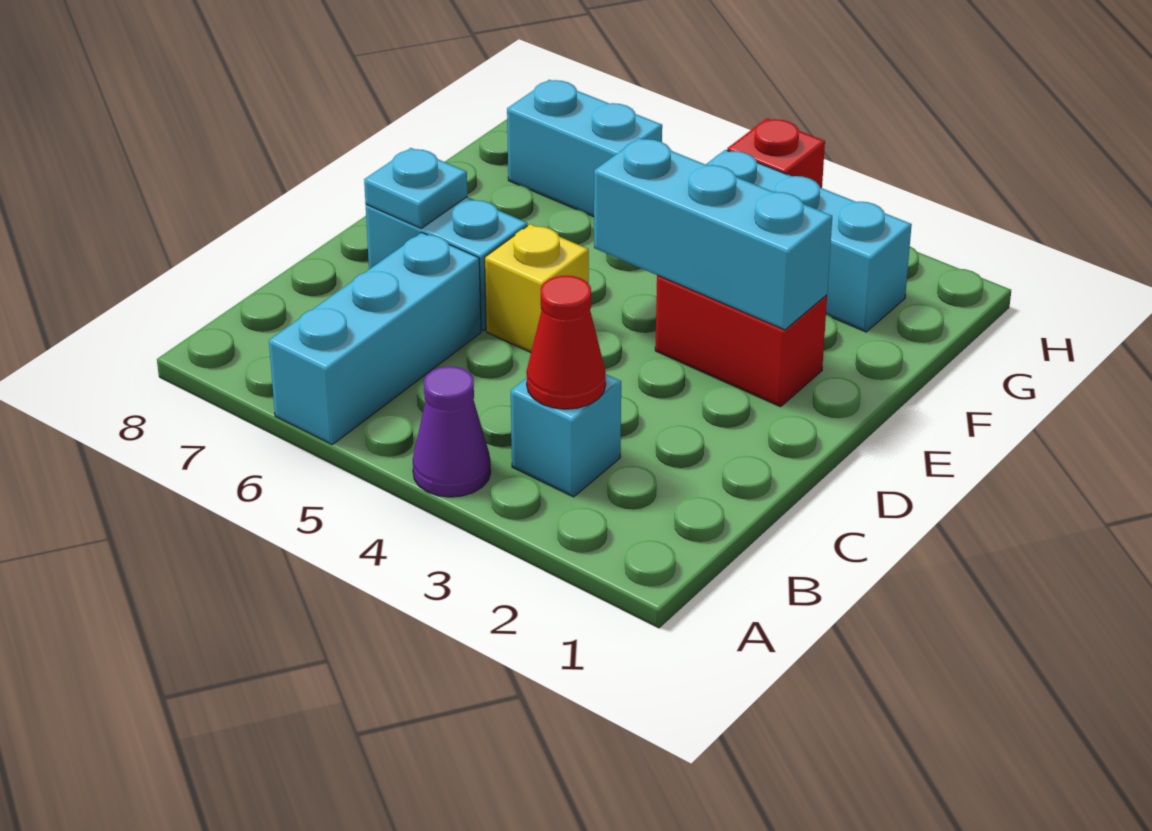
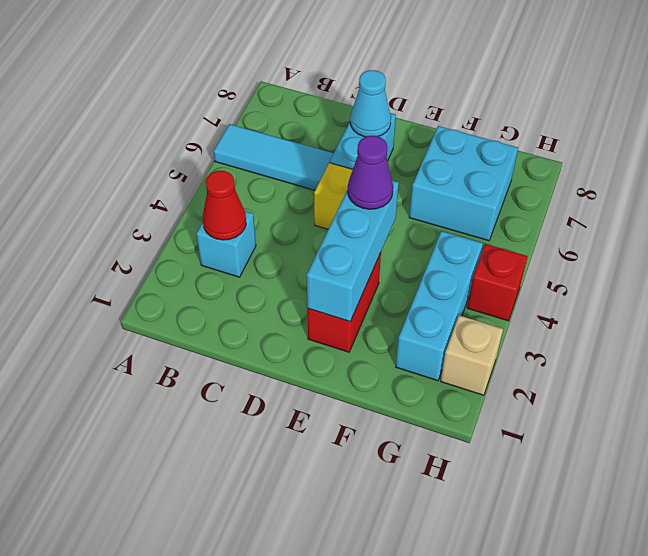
purple 1x1 cone [413,366,491,497] -> purple 1x1 cone moved to [348,136,393,209]
cyan 1x3 brick [269,233,481,444] -> cyan 1x3 tile [214,124,334,190]
cyan 1x1 plate [364,148,467,228] -> cyan 1x1 cone [350,70,391,137]
cyan 1x2 brick [507,80,662,217] -> cyan 2x2 brick [409,126,518,241]
none -> tan 1x1 brick [441,315,503,395]

